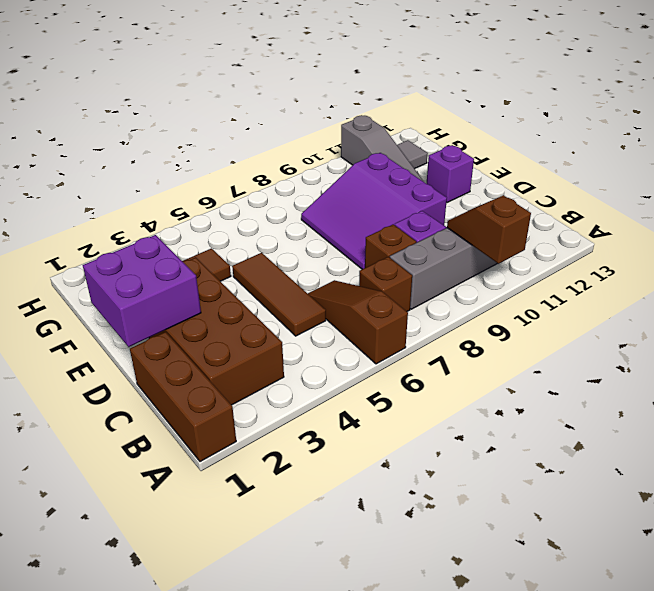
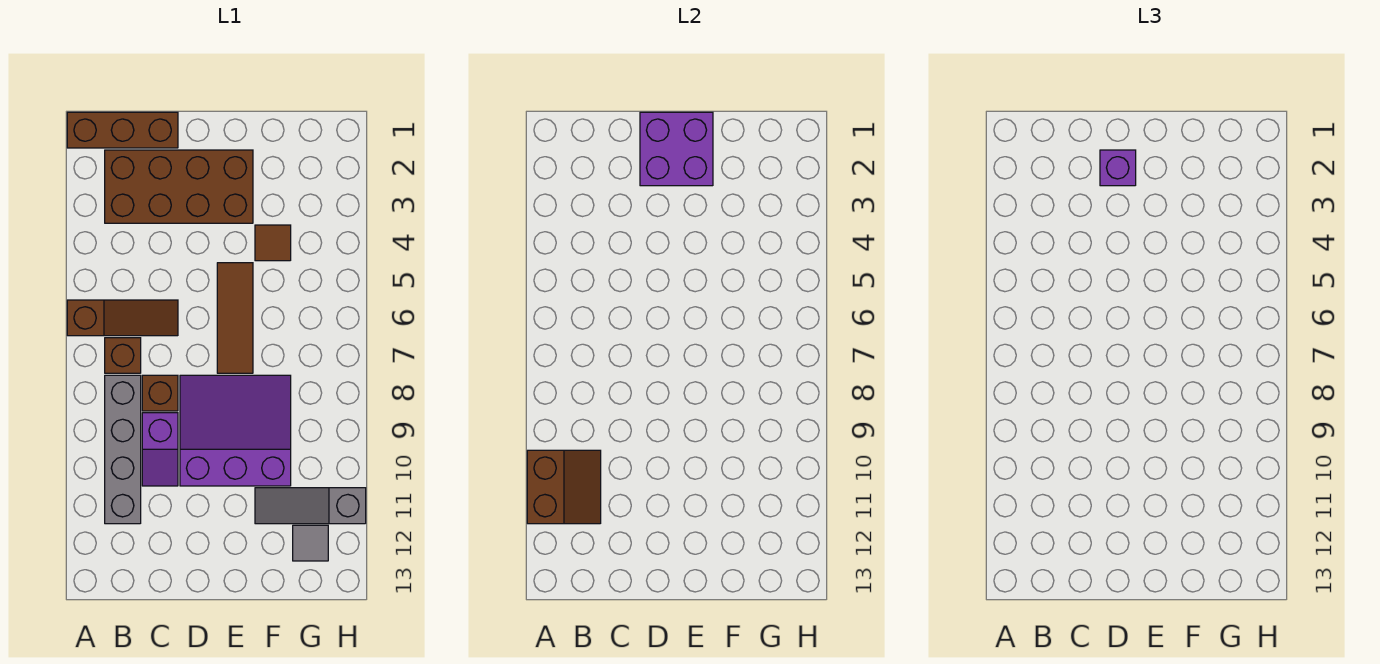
brown 1x2 slope [447,195,531,264] -> brown 2x2 slope [527,450,601,524]
brown 1x3 tile [232,253,326,336] -> brown 1x3 tile turned to [217,263,253,373]
purple 1x1 brick [427,145,474,203] -> purple 1x1 brick moved to [1100,150,1136,186]

